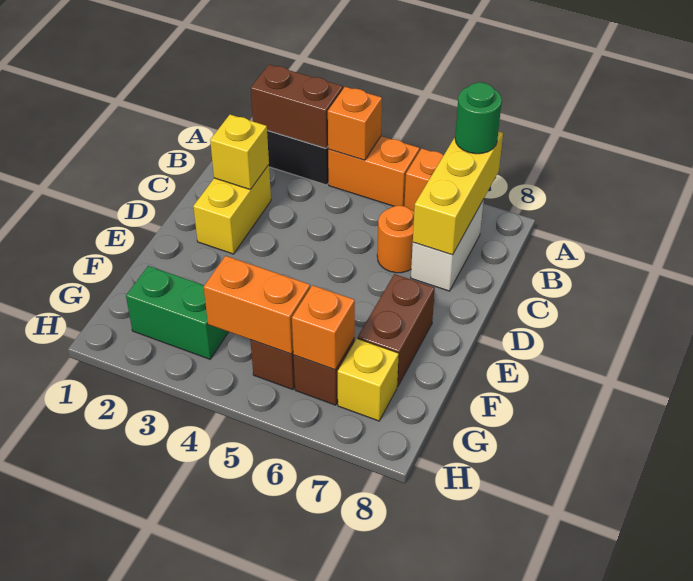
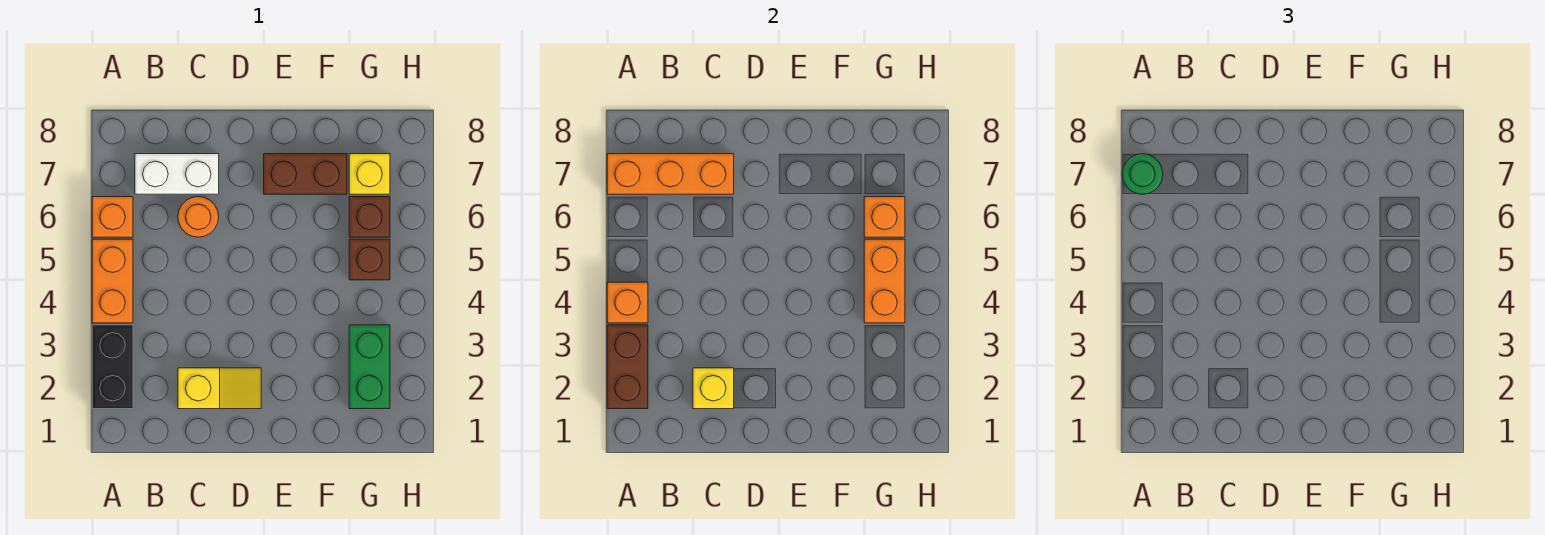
yellow 1x3 brick [413,132,503,255] -> orange 1x3 brick [607,154,734,194]
yellow 1x2 brick [193,165,271,254] -> yellow 1x2 slope [178,368,261,409]

